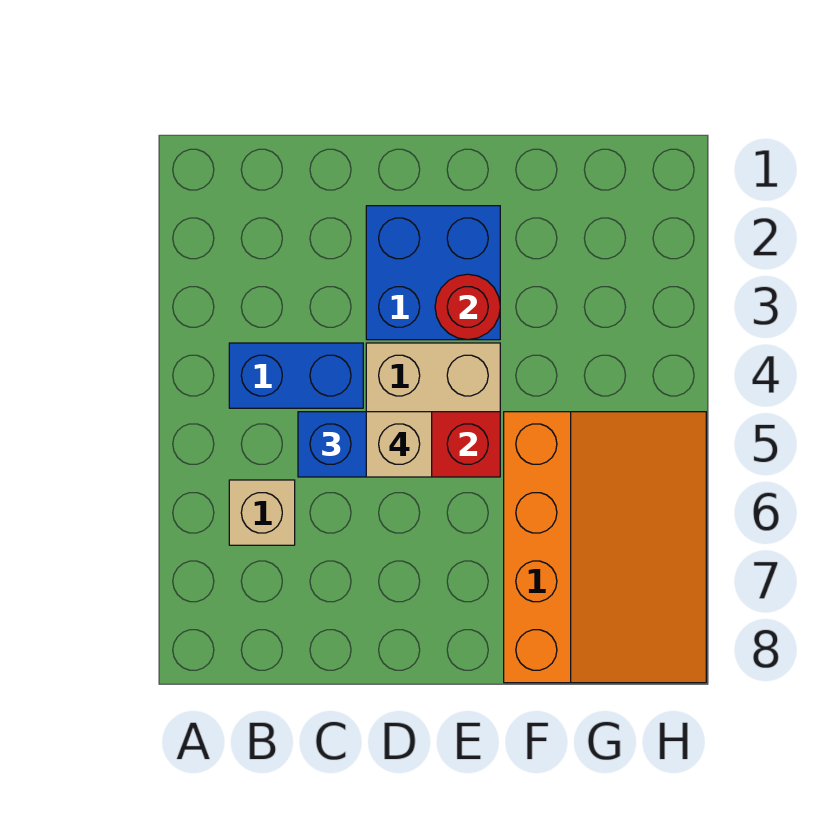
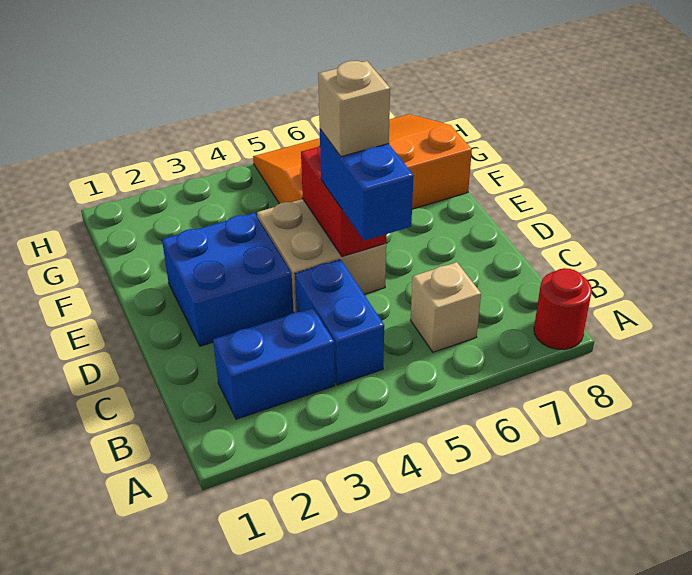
none -> blue 1x2 brick [213,308,335,419]
red 1x1 round brick [435,274,500,340] -> red 1x1 round brick moved to [534,268,592,350]

